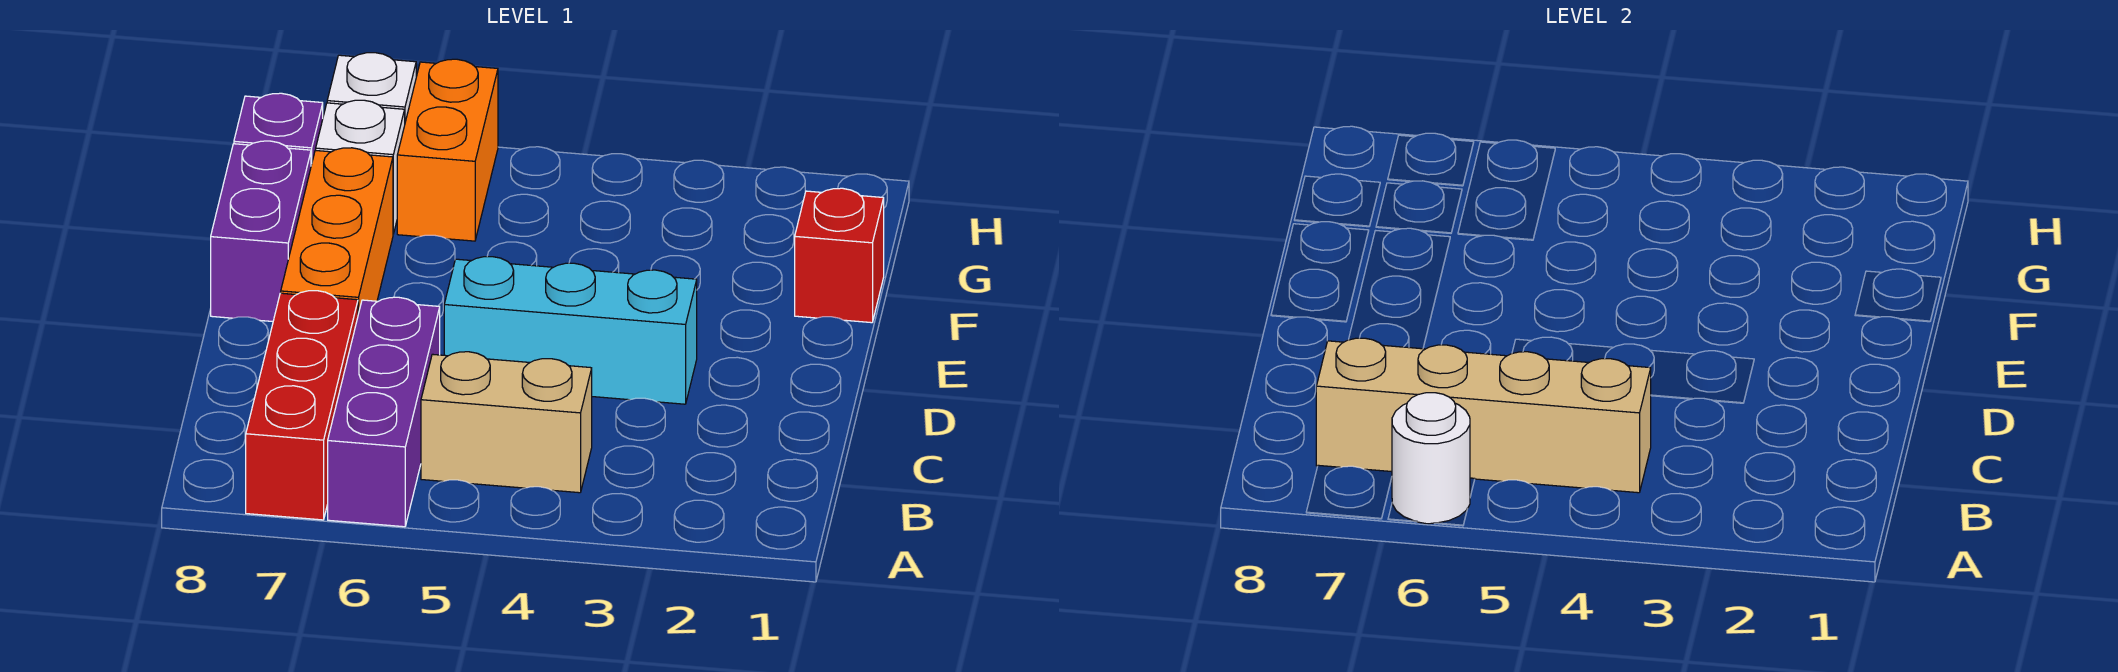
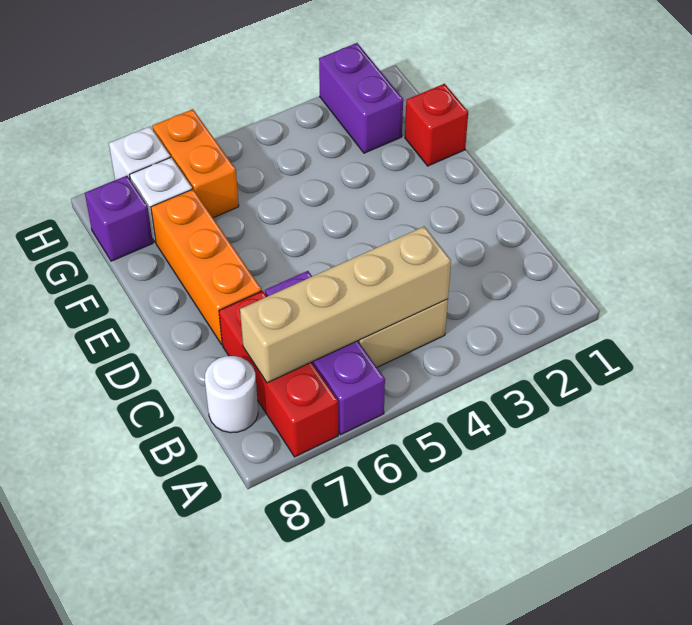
white 1x1 round brick [1392,393,1470,524] -> white 1x1 round brick moved to [205,356,258,433]
cyan 1x3 brick [444,257,697,404] -> none
purple 1x2 brick [211,141,311,322] -> purple 1x2 brick moved to [319,43,403,153]

